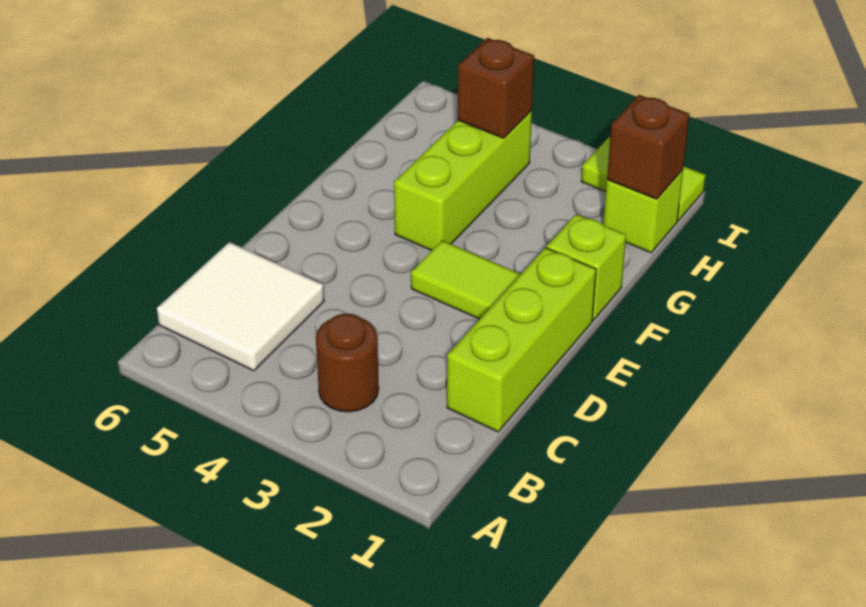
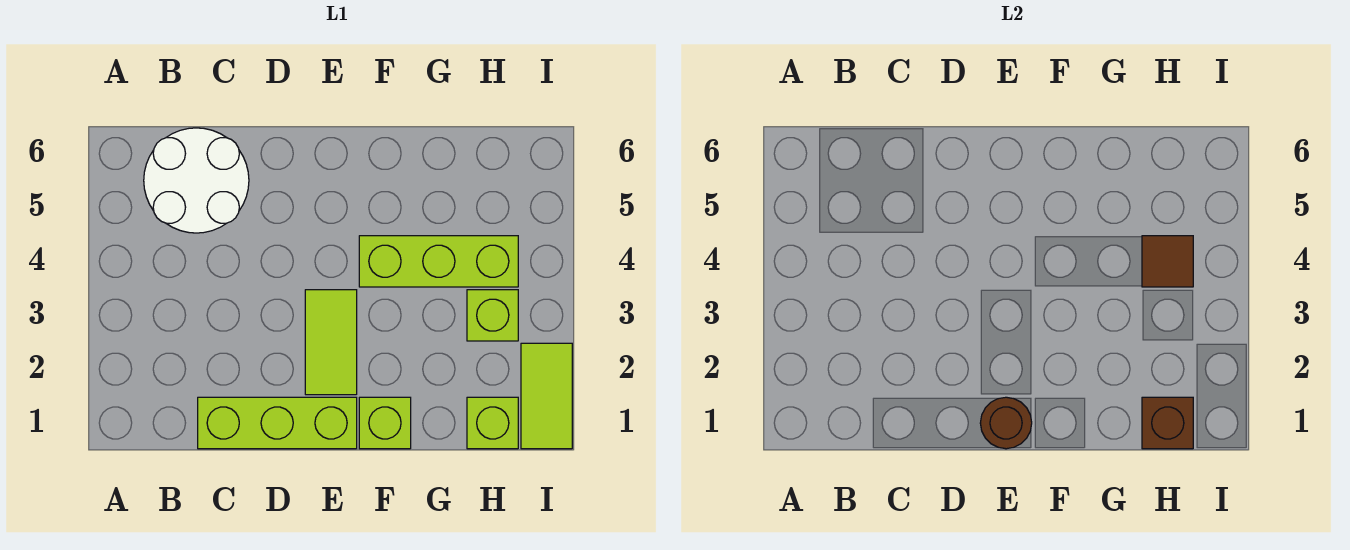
brown 1x1 round brick [316,314,379,412] -> brown 1x1 round brick moved to [980,397,1032,449]
white 2x2 tile [157,242,324,371] -> white 2x2 round brick [144,128,249,233]
none -> lime 1x1 brick [467,290,518,341]
brown 1x1 brick [457,38,534,138] -> brown 1x1 tile [1142,236,1193,287]

